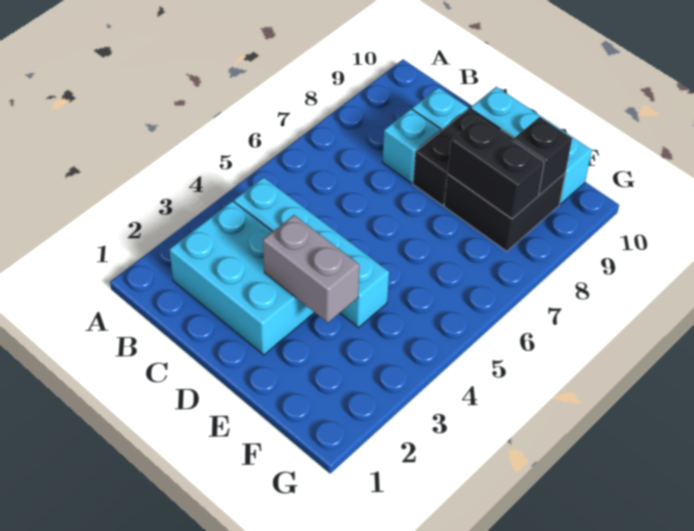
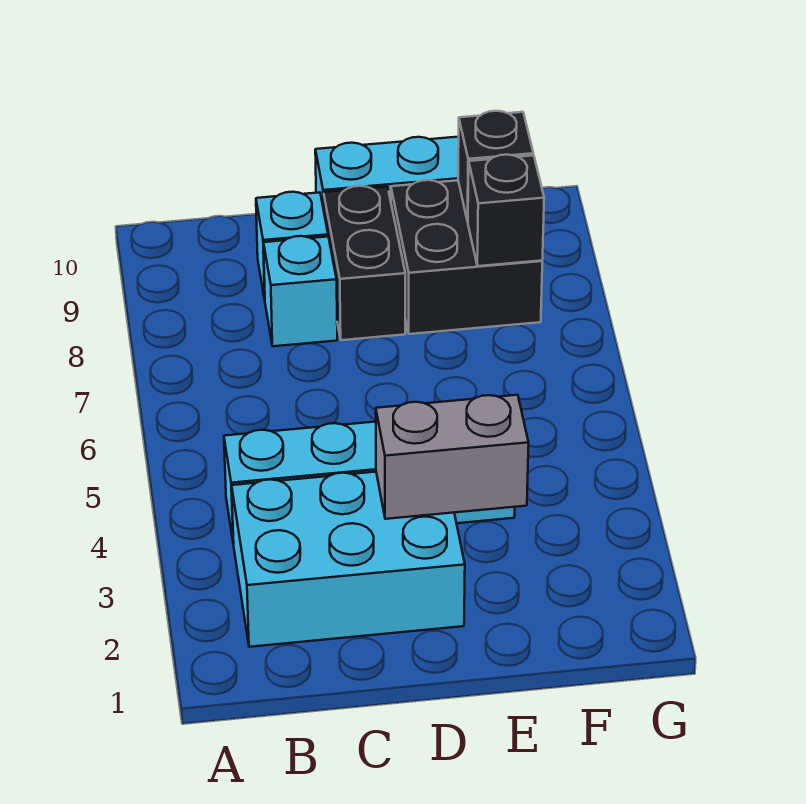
black 1x2 brick [448,117,544,219] -> black 1x1 brick [468,155,544,266]

